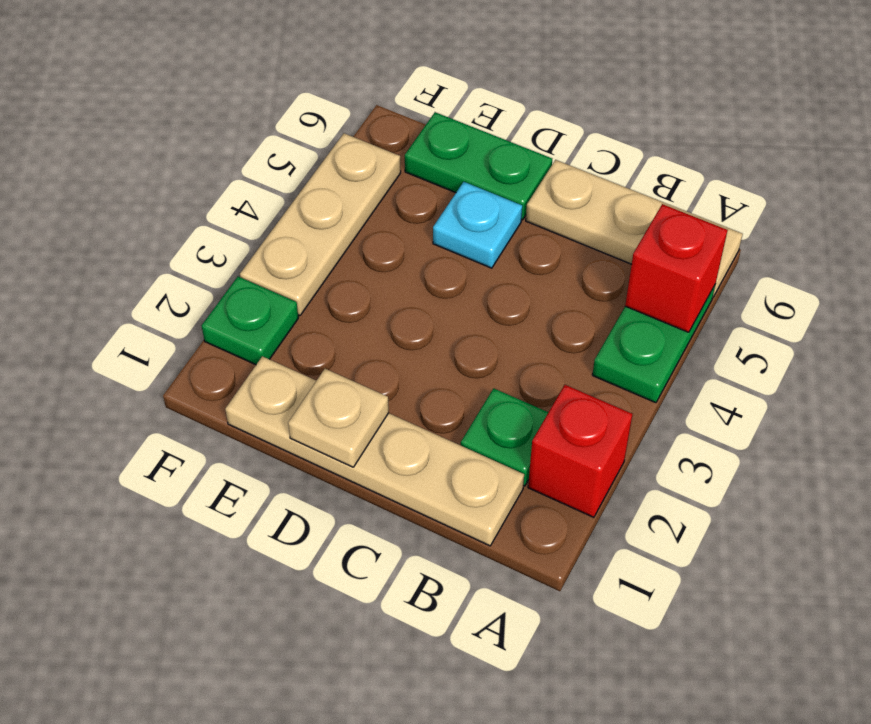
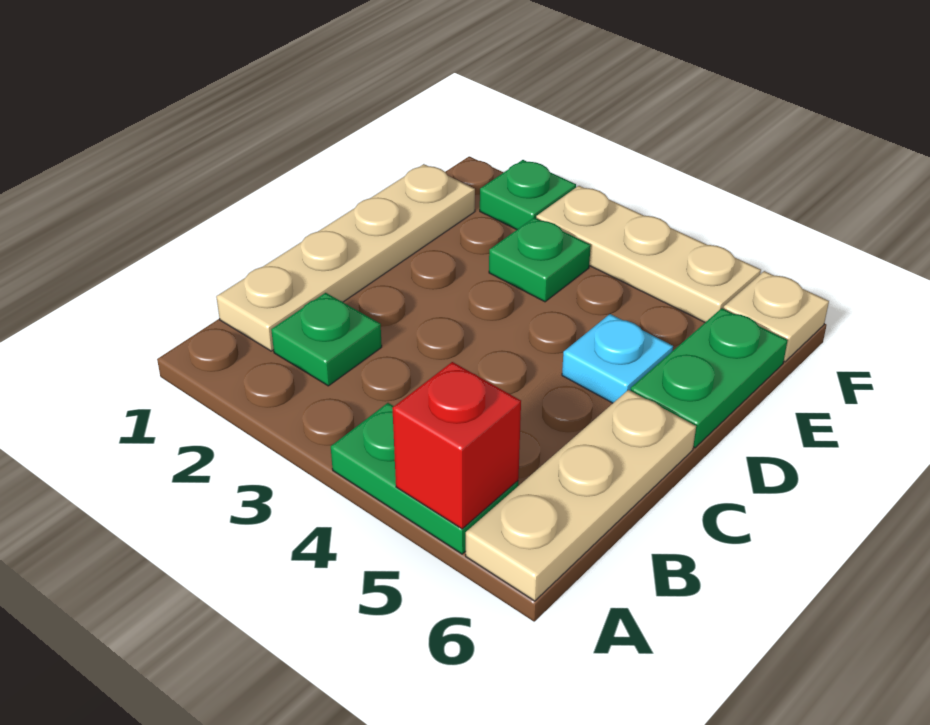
red 1x1 brick [528,385,632,517] -> none
tan 1x1 plate [288,369,389,467] -> tan 1x1 plate moved to [724,271,829,362]
none -> green 1x1 plate [489,218,591,302]

